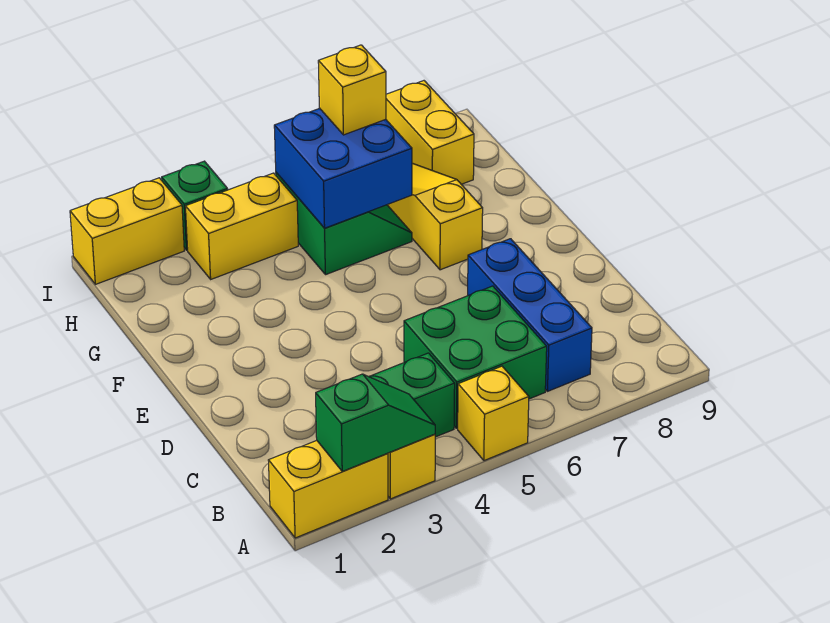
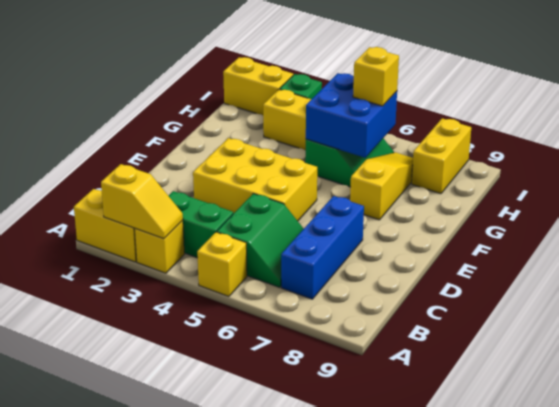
green 1x2 slope [316,374,435,471] -> yellow 1x2 slope [101,164,183,239]
green 2x2 brick [404,286,547,428] -> green 2x2 slope [217,194,304,287]
none -> yellow 2x3 brick [193,138,317,221]

